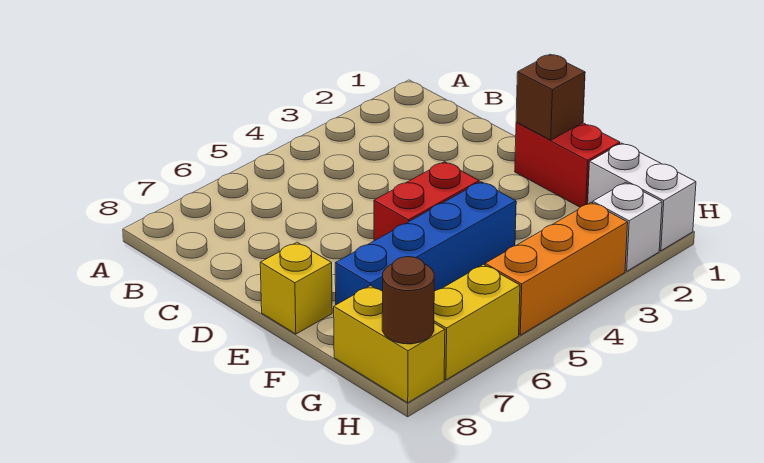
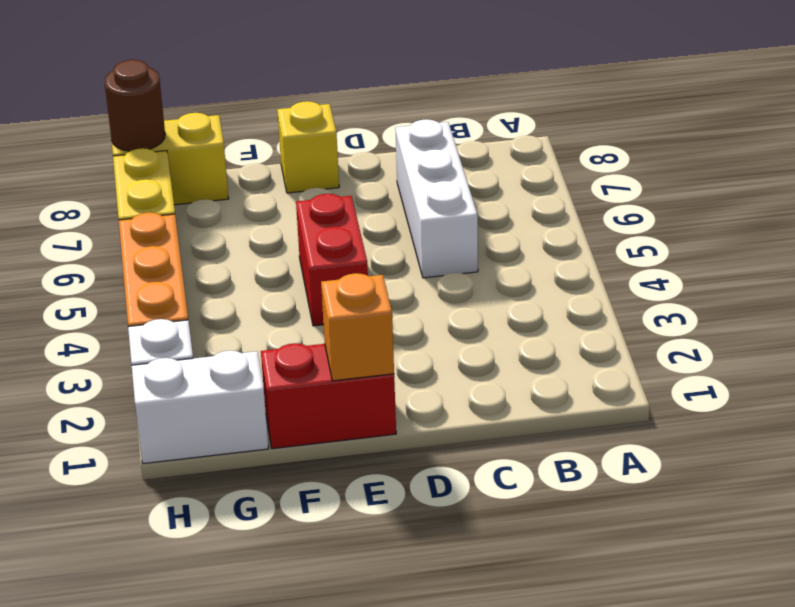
none -> white 1x3 brick [395,119,478,278]
brown 1x1 brick [516,54,585,140] -> orange 1x1 brick [321,273,394,381]
blue 1x4 brick [335,182,516,305] -> none

